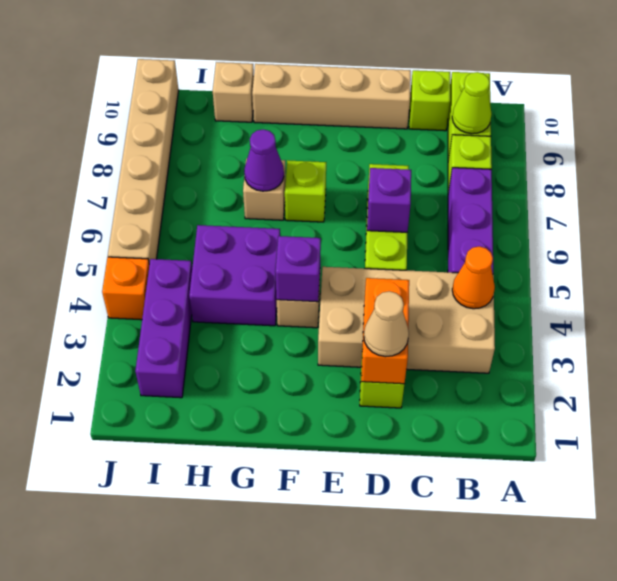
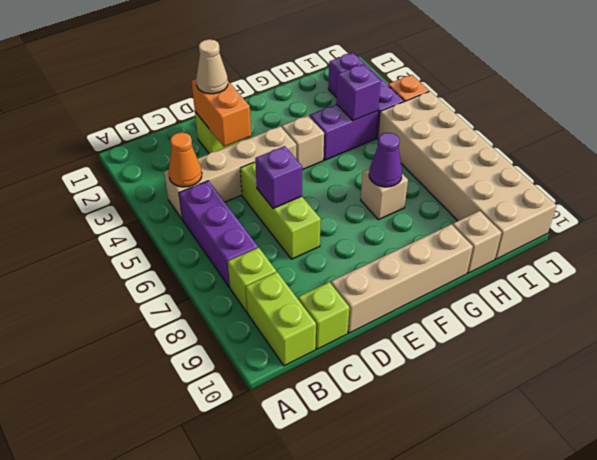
tan 2x4 brick [318,267,495,373] -> tan 1x4 brick [164,126,296,220]
lime 1x1 cone [452,72,492,134] -> none
purple 1x1 brick [276,236,321,302] -> purple 1x1 brick moved to [336,64,381,121]
lime 1x1 brick [285,160,326,222] -> none
purple 2x2 brick [189,225,280,326] -> purple 1x2 brick [309,104,378,160]
tan 1x6 brick [108,59,179,265] -> tan 2x6 brick [378,91,556,259]

